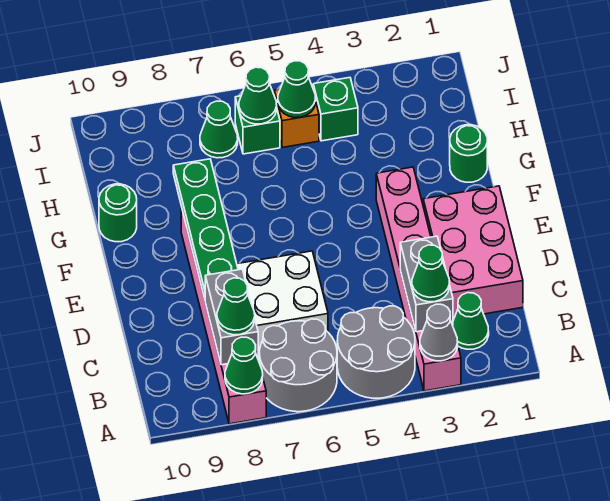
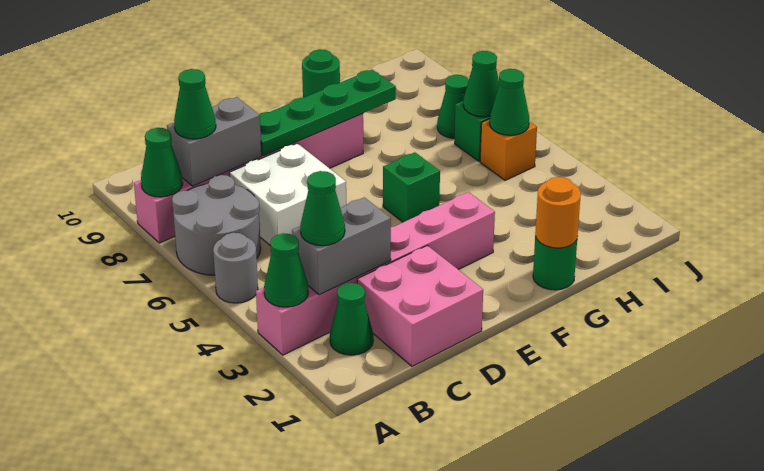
grey 1x1 cone [420,304,458,361] -> green 1x1 cone [264,233,308,307]
grey 2x2 round brick [337,306,415,398] -> grey 1x1 round brick [213,233,258,303]
pink 2x3 brick [423,186,523,319] -> pink 2x2 brick [357,246,483,366]
none -> orange 1x1 round brick [535,177,581,248]
green 1x1 brick [313,78,358,141] -> green 1x1 brick moved to [383,152,440,222]

